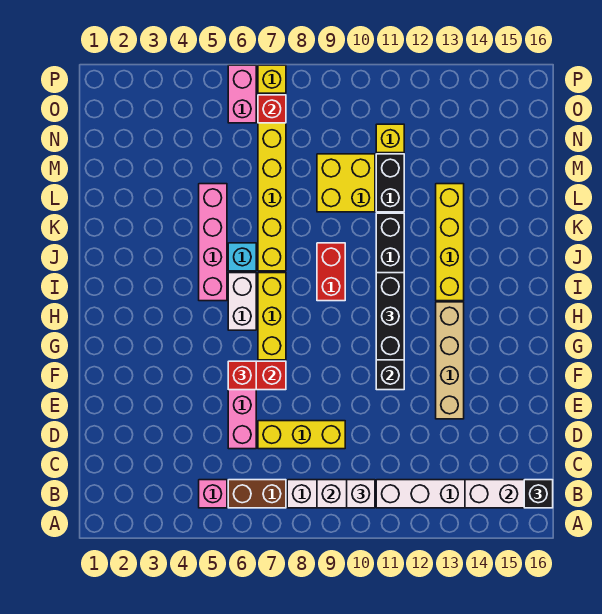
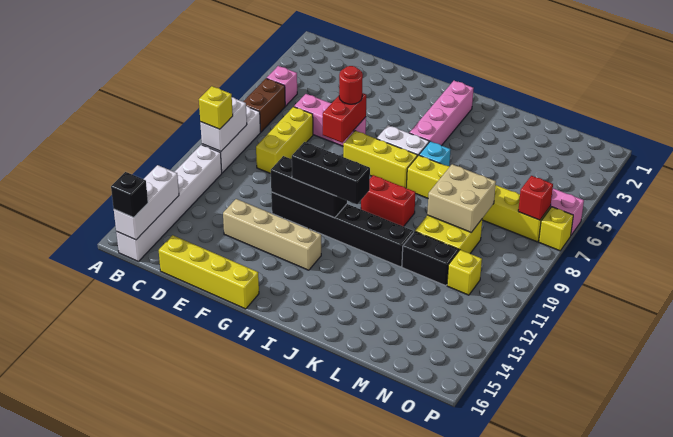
white 1x1 brick [347,480,375,508] -> yellow 1x1 brick [199,86,233,129]
red 1x1 brick [228,361,256,390] -> red 1x1 round brick [339,66,363,104]
pink 1x4 brick [199,184,227,301] -> pink 1x4 brick turned to [409,81,474,146]
yellow 1x4 brick [436,184,464,301] -> yellow 1x4 brick moved to [159,235,259,309]
none -> tan 2x2 brick [427,164,496,232]

